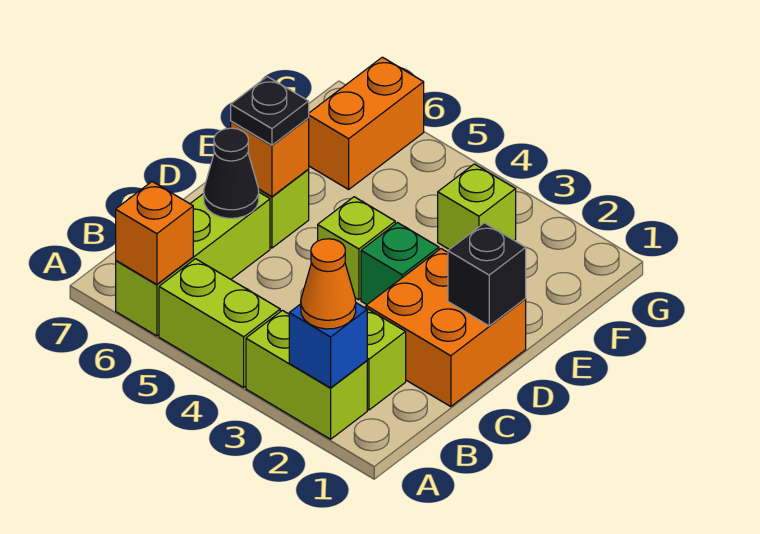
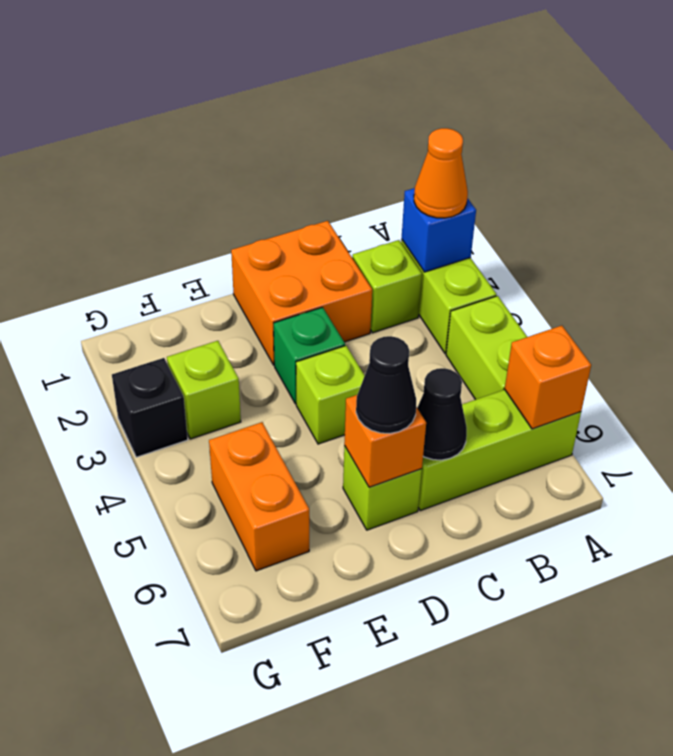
black 1x1 brick [448,223,526,326] -> black 1x1 brick moved to [112,358,188,457]
black 1x1 plate [231,77,309,145] -> black 1x1 cone [356,336,416,433]
orange 1x2 brick [309,57,424,189] -> orange 1x2 brick turned to [209,422,309,571]

